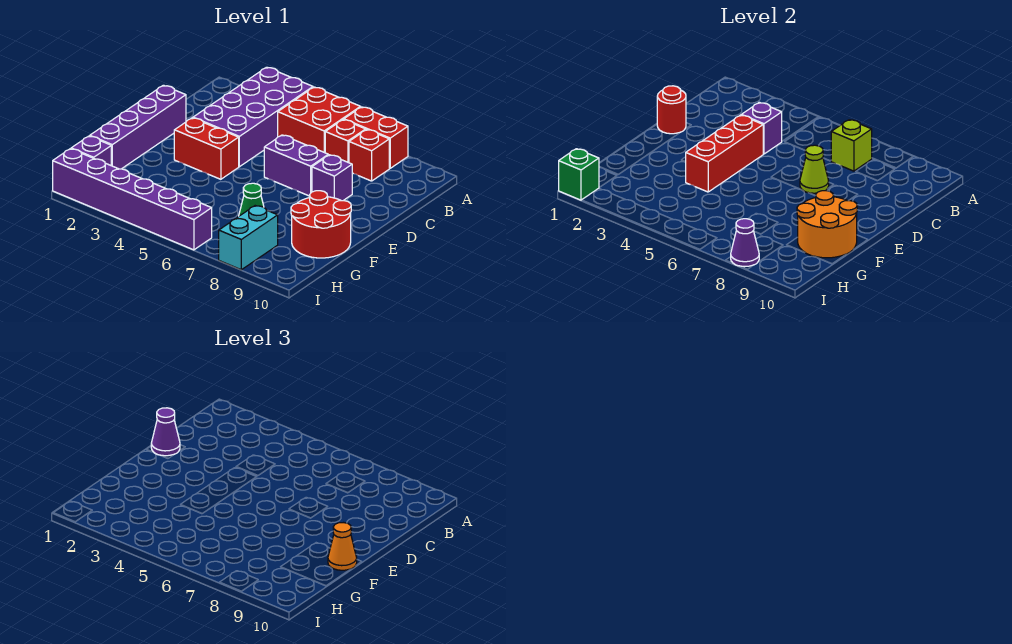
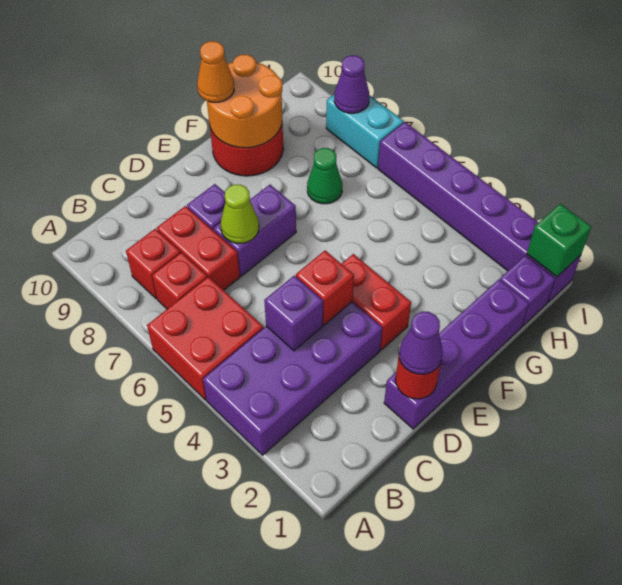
red 1x2 brick [344,107,408,168] -> red 1x2 brick moved to [157,206,240,290]
lime 1x1 brick [831,120,872,171] -> none
red 1x3 brick [686,115,763,192] -> red 1x1 brick [296,250,354,325]
purple 1x2 brick [264,135,328,196] -> purple 1x2 brick turned to [213,185,296,276]
cyan 1x2 brick [219,206,278,270] -> cyan 1x2 brick turned to [326,95,404,168]

